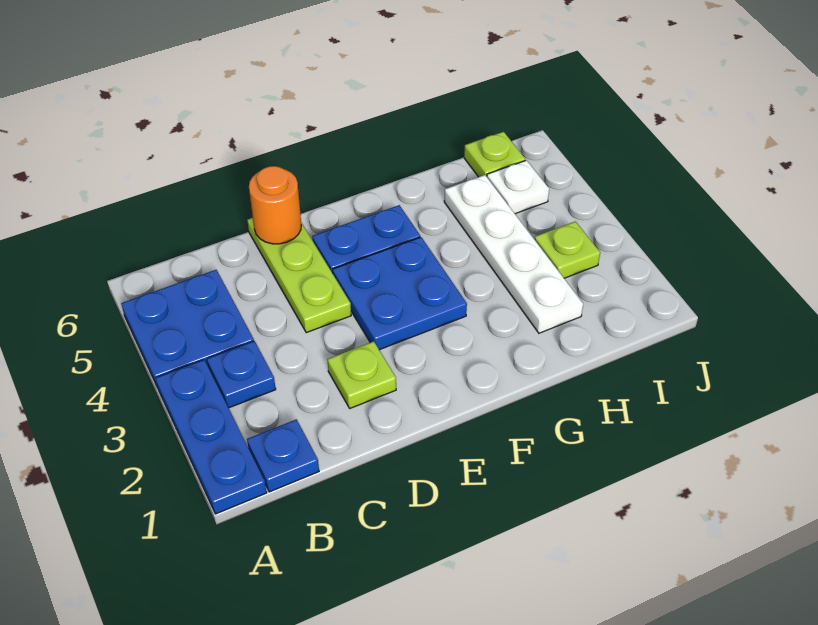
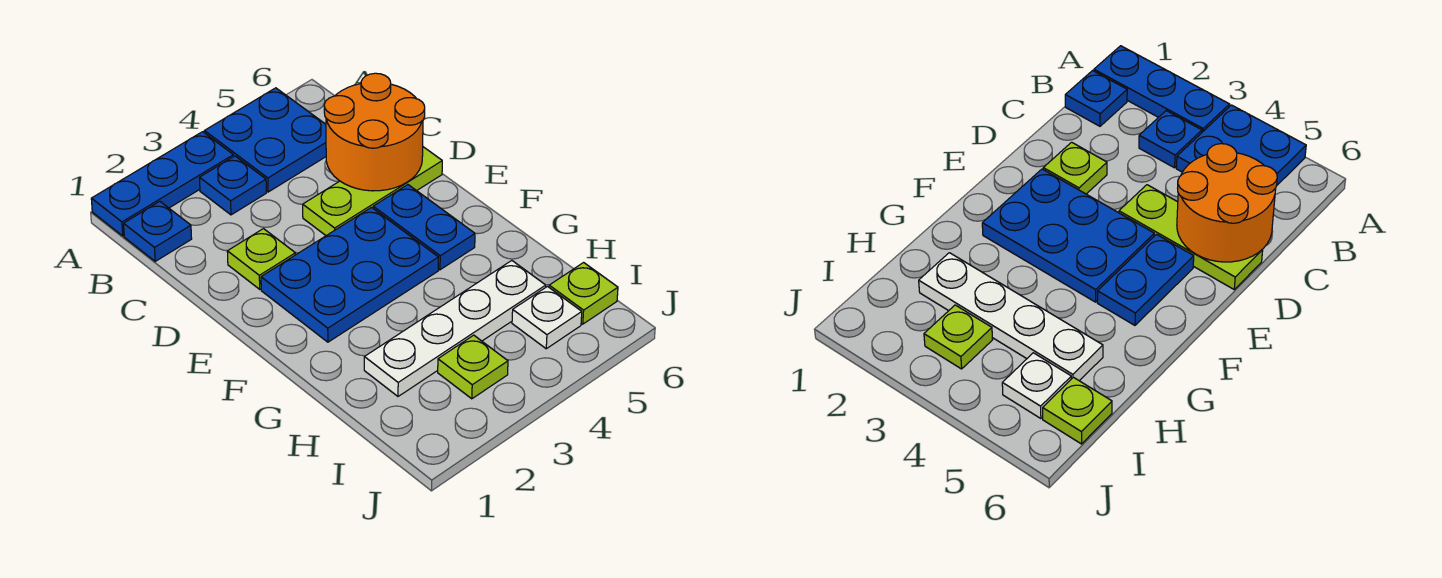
orange 1x1 round brick [249,166,301,244] -> orange 2x2 round brick [324,73,425,191]
blue 2x2 plate [333,237,467,350] -> blue 2x3 plate [261,207,439,342]

